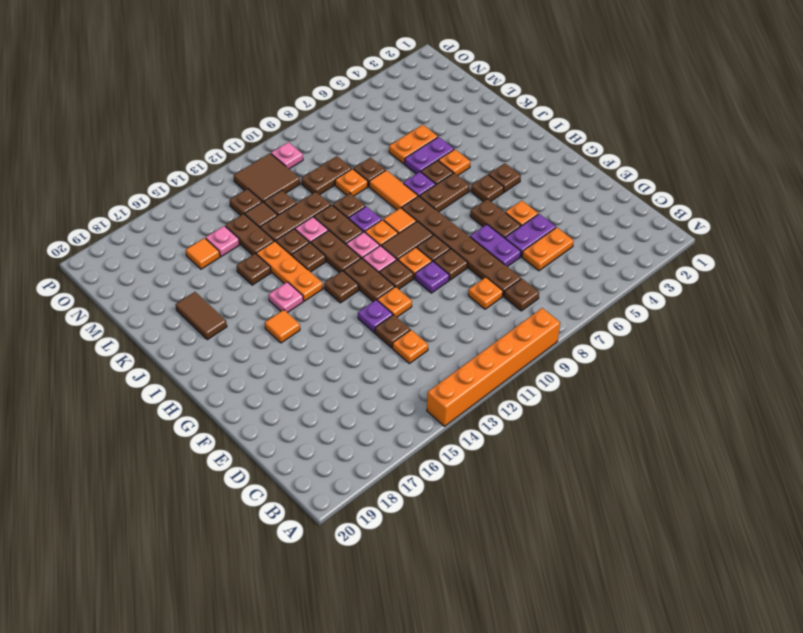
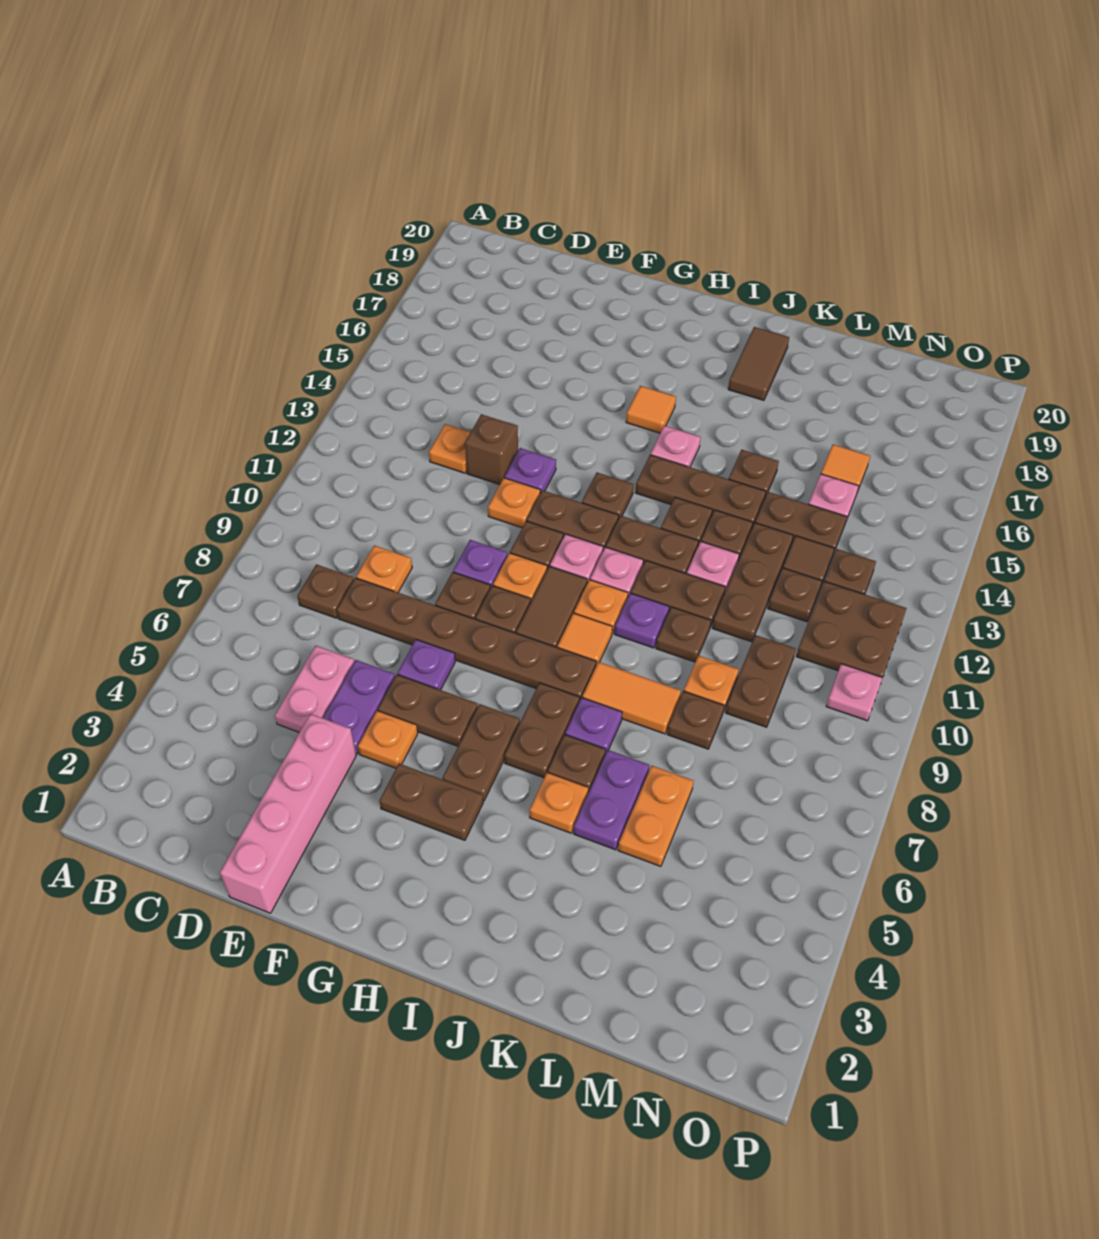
orange 1x6 brick [427,308,560,426] -> none
orange 1x2 plate [522,227,574,271] -> pink 1x2 plate [275,646,354,732]
none -> pink 1x4 brick [220,714,356,913]
purple 1x2 plate [470,224,521,267] -> purple 1x1 plate [398,640,455,690]
brown 1x1 plate [375,315,410,348] -> brown 1x1 brick [465,414,518,485]
brown 1x1 plate [489,163,521,192] -> brown 1x2 plate [379,764,483,840]
brown 1x1 plate [471,175,504,202] -> brown 1x2 plate [443,704,520,801]
orange 1x3 plate [256,241,323,301] -> brown 1x3 plate [635,455,766,528]
brown 1x2 tile [176,292,227,340] -> brown 1x2 tile turned to [728,327,789,400]
brown 2x2 tile [234,153,300,202] -> brown 2x2 plate [796,581,907,677]

